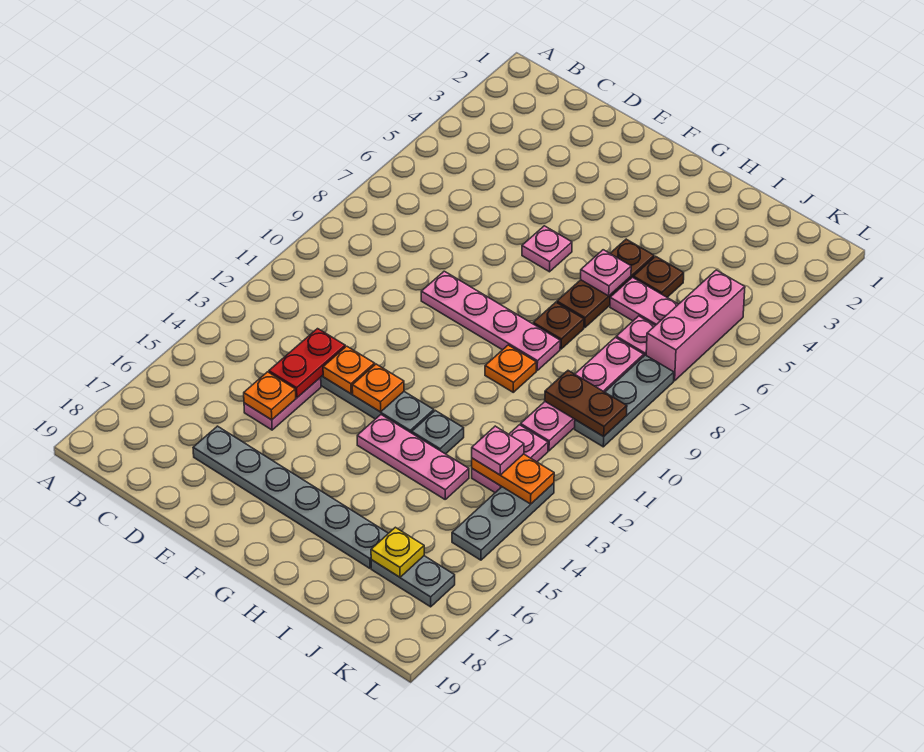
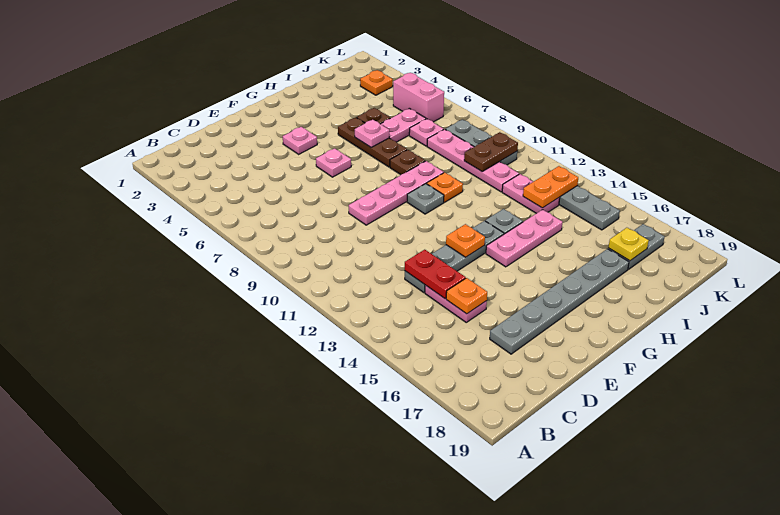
orange 1x1 plate [323,346,375,394] -> orange 1x1 plate moved to [360,70,393,95]
none -> grey 1x1 plate [407,184,444,214]
pink 1x1 plate [472,426,524,475] -> pink 1x1 plate moved to [283,127,317,154]
pink 1x3 brick [646,270,745,381] -> pink 1x2 brick [393,73,444,122]

